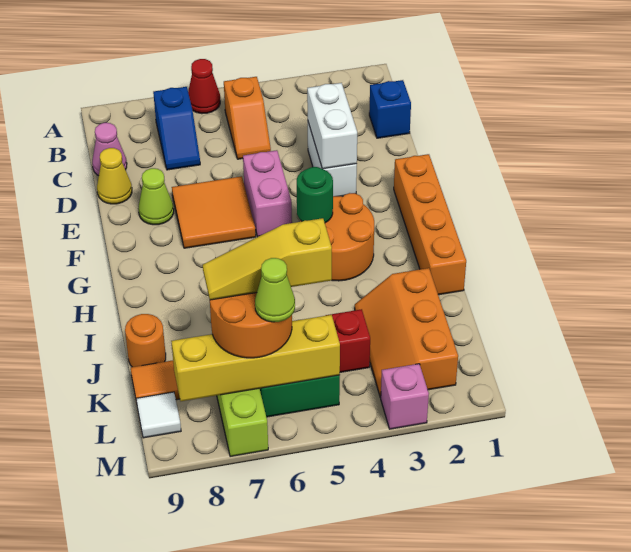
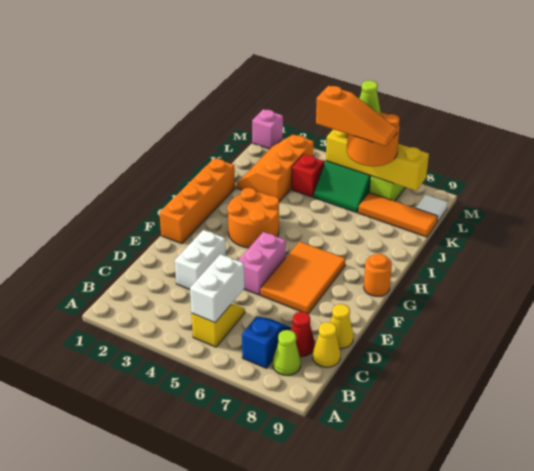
red 1x1 cone [188,59,220,114] -> red 1x1 cone moved to [291,312,315,357]
orange 1x2 slope [224,77,271,159] -> yellow 1x2 slope [192,304,245,347]
blue 1x1 brick [369,80,411,138] -> none
pink 1x1 cone [92,123,127,176] -> yellow 1x1 cone [313,322,340,367]
white 1x2 brick [307,83,357,169] -> white 1x2 brick moved to [190,254,244,323]
orange 2x2 tile [172,176,256,248] -> orange 2x3 tile [261,242,346,314]
lime 1x1 cone [138,168,174,225] -> lime 1x1 cone moved to [273,330,301,376]
green 1x1 round brick [297,167,333,223] -> none
orange 2x3 slope [355,268,458,397] -> orange 2x3 slope turned to [237,135,314,202]
orange 1x1 round brick [125,314,166,367] -> orange 1x1 round brick moved to [364,254,392,296]
yellow 1x3 slope [203,218,332,300] -> orange 1x3 slope [316,86,397,146]
pink 1x1 brick [380,364,429,429] -> pink 1x1 brick moved to [252,109,283,149]

